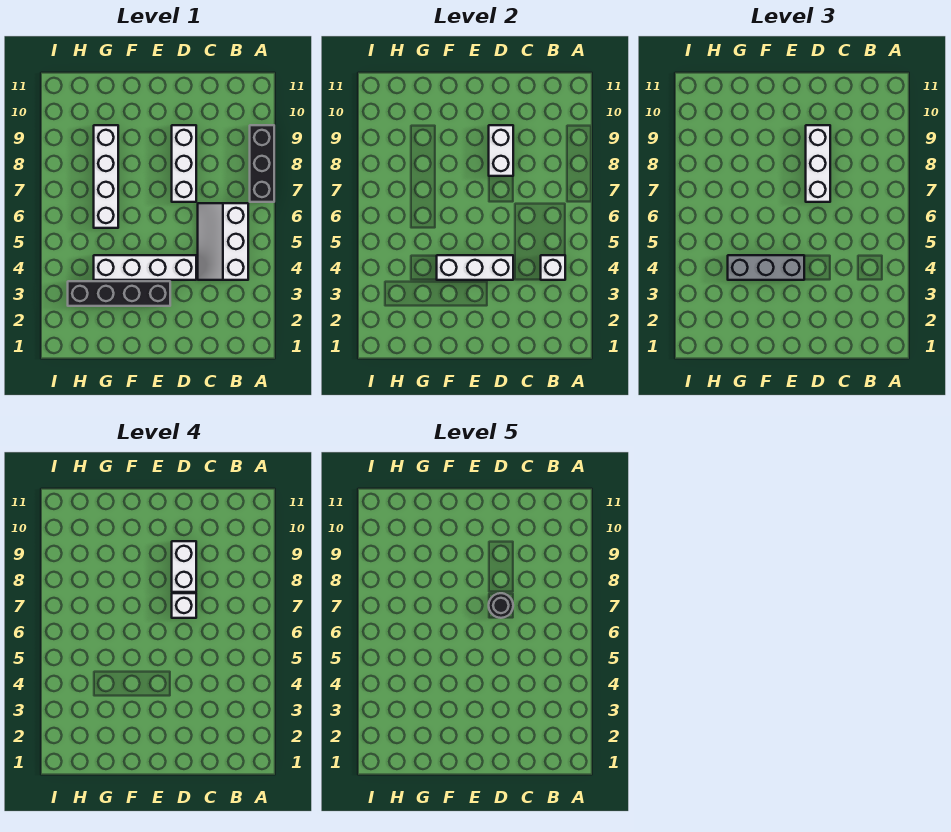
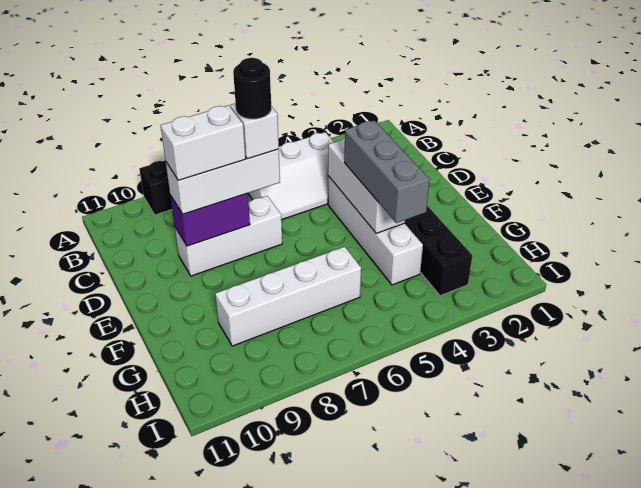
white 1x1 brick [541,255,565,280] -> none
white 1x2 brick [489,125,513,176] -> purple 1x2 brick [170,193,250,246]

